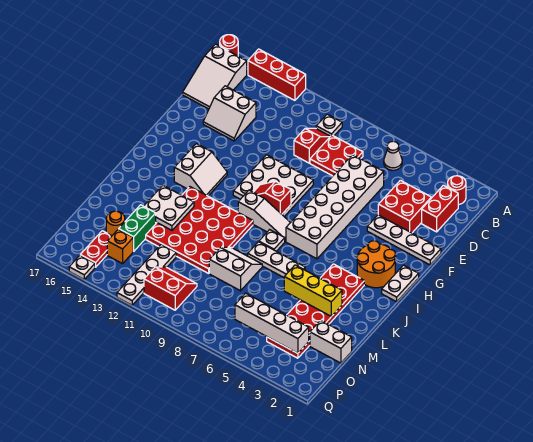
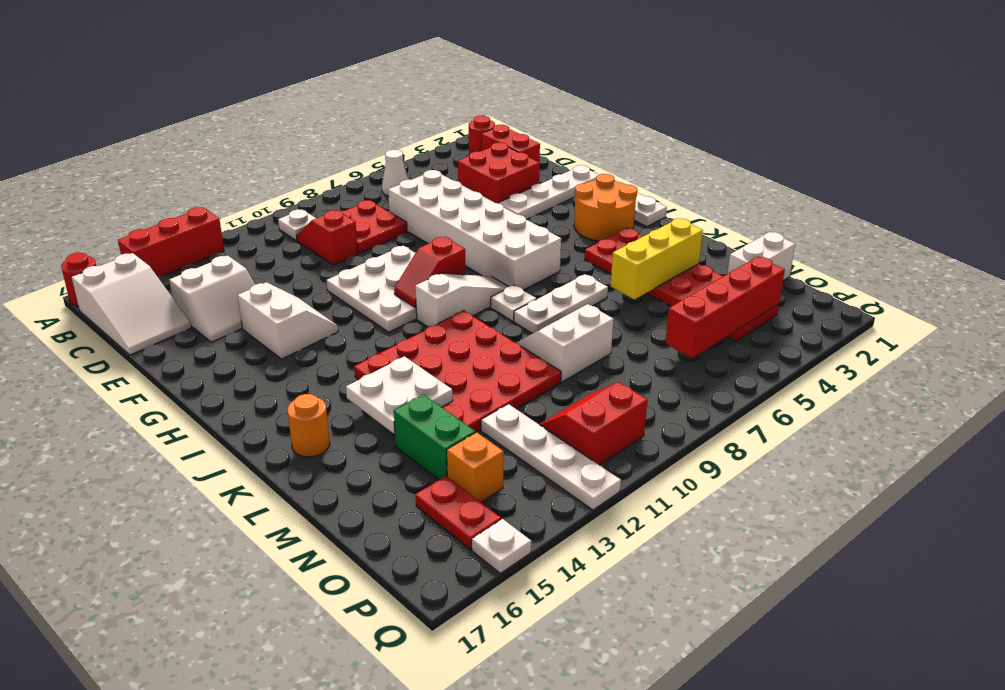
white 2x2 slope [174,144,227,196] -> white 2x2 slope moved to [238,282,338,359]
orange 1x1 round brick [106,211,125,236] -> orange 1x1 round brick moved to [287,394,330,457]
white 1x4 brick [235,293,309,353] -> red 1x4 brick [665,257,785,358]

